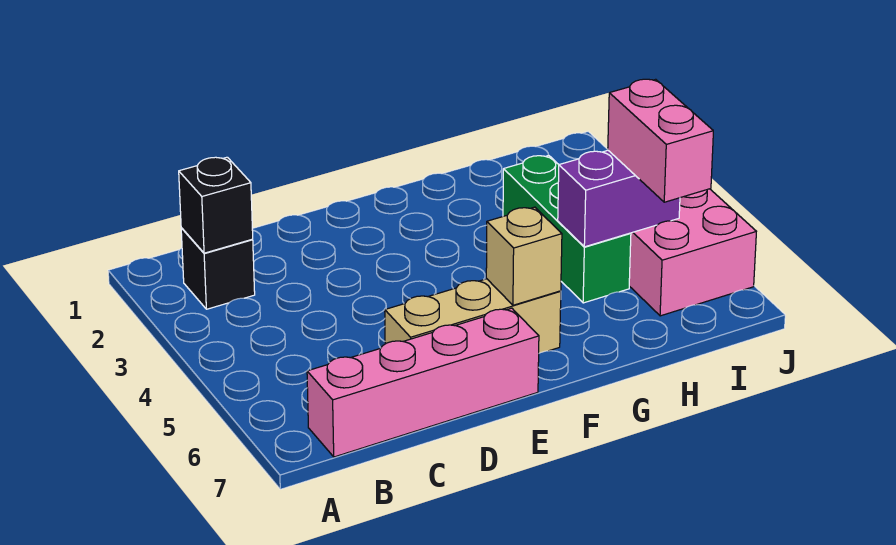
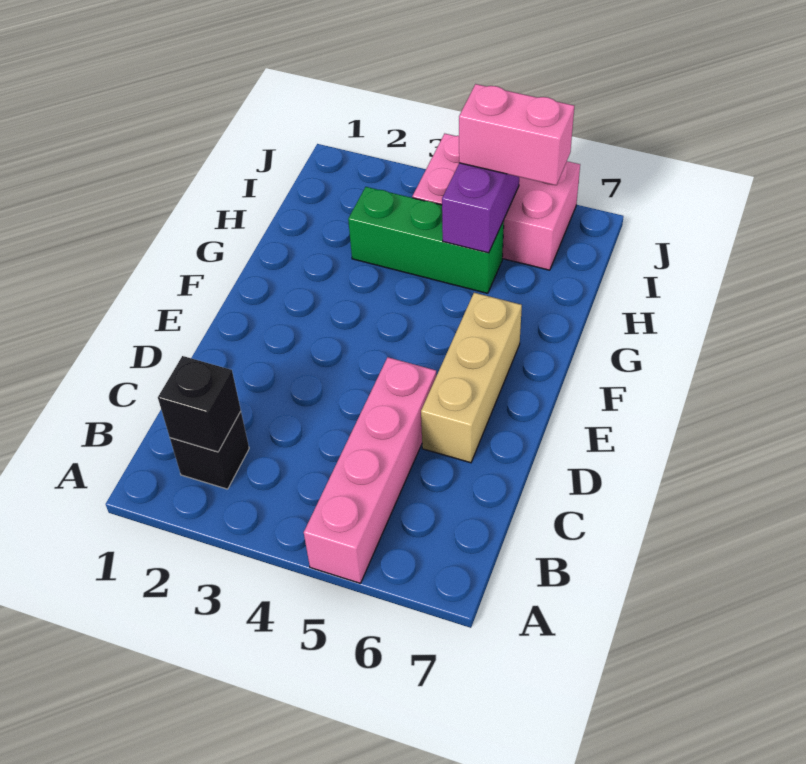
pink 1x4 brick [307,308,539,457] -> pink 1x4 brick moved to [304,357,436,583]
tan 1x1 brick [486,207,562,305] -> none

